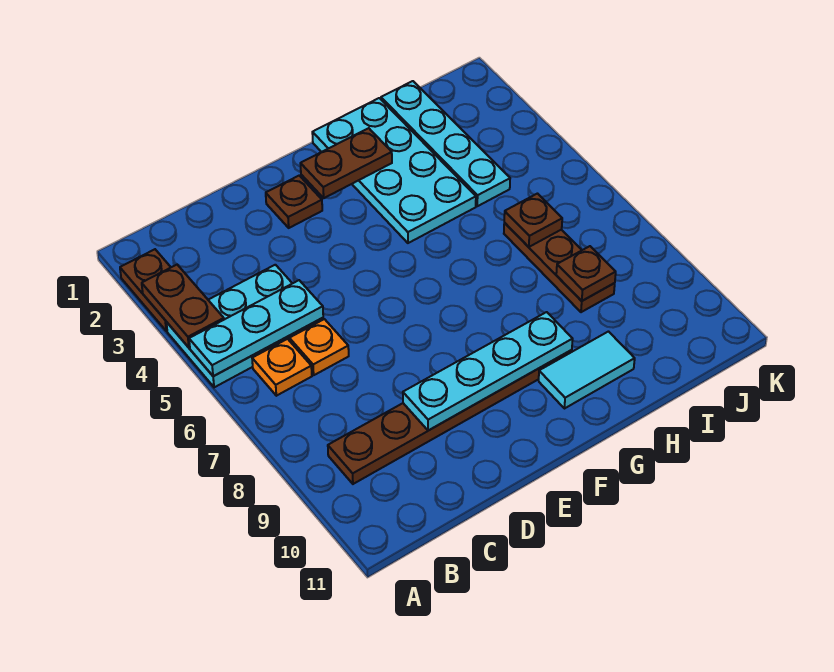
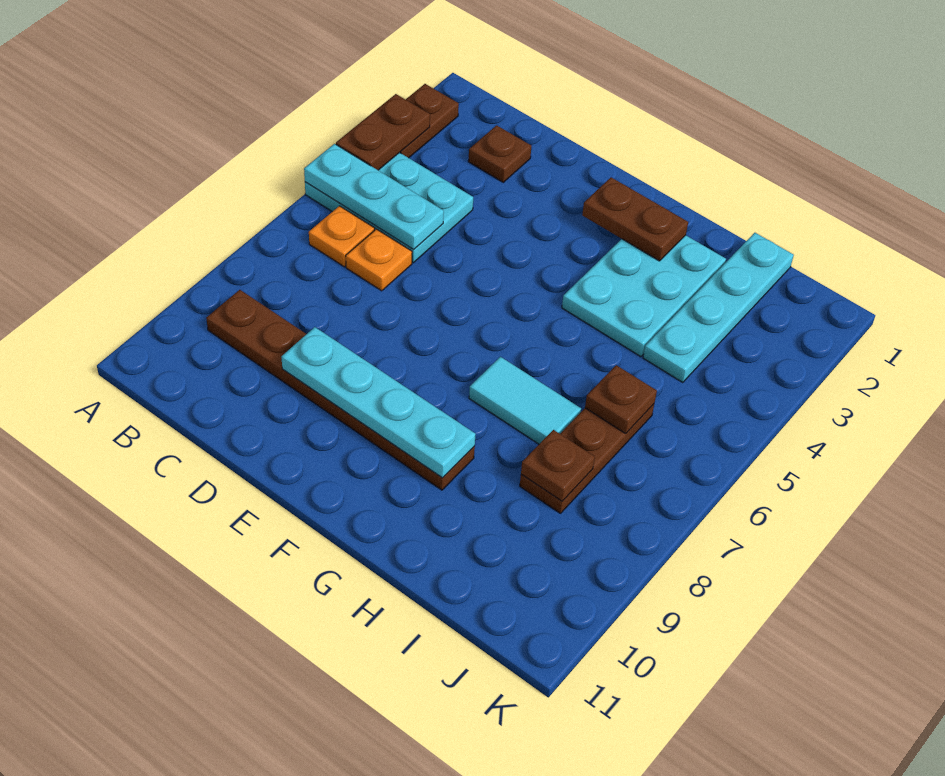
brown 1x1 plate [266,176,322,228] -> brown 1x1 plate moved to [468,125,531,182]
cyan 2x4 plate [312,98,476,243] -> cyan 2x3 plate [562,235,726,357]
cyan 1x2 tile [539,332,635,409] -> cyan 1x2 tile moved to [469,357,581,444]

